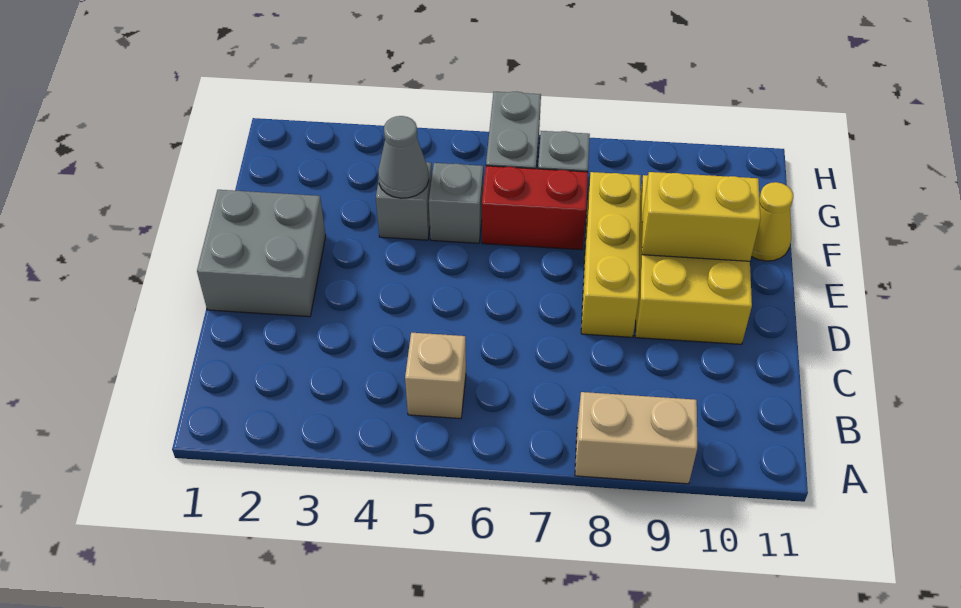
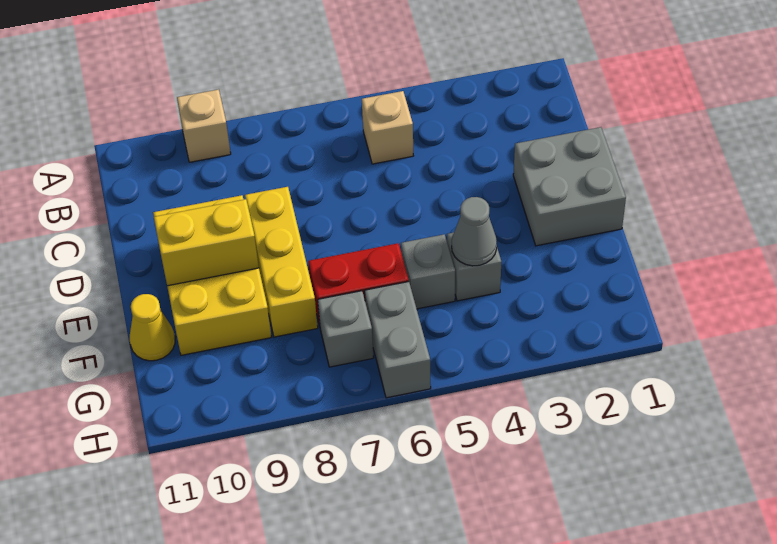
tan 1x2 brick [575,392,697,484] -> tan 1x1 brick [177,89,231,162]

